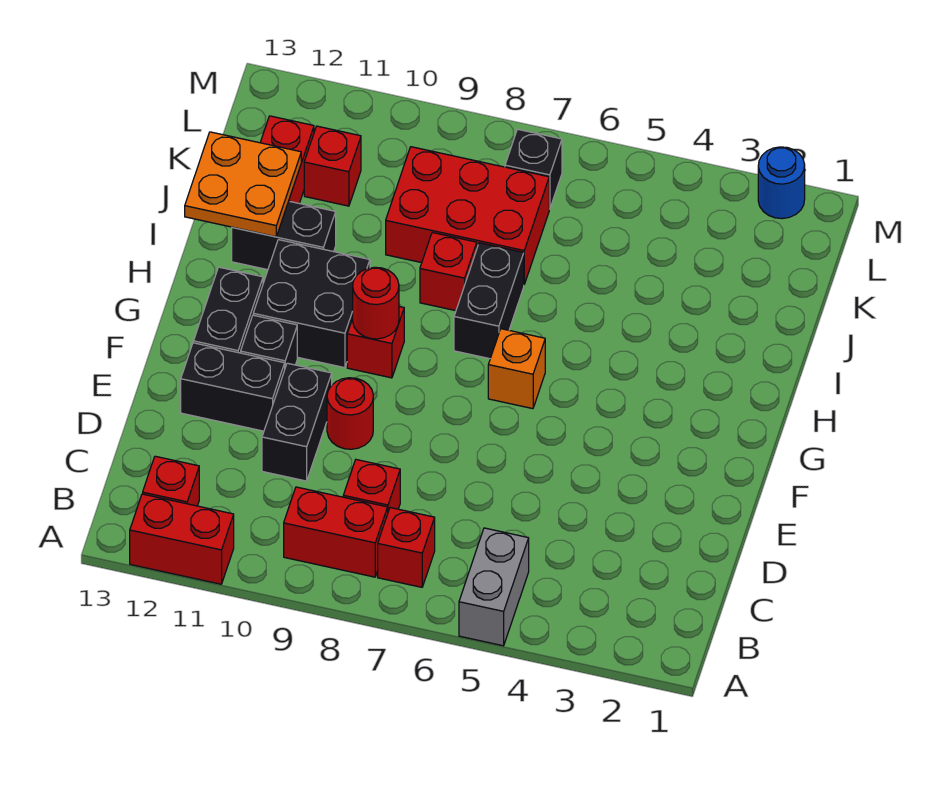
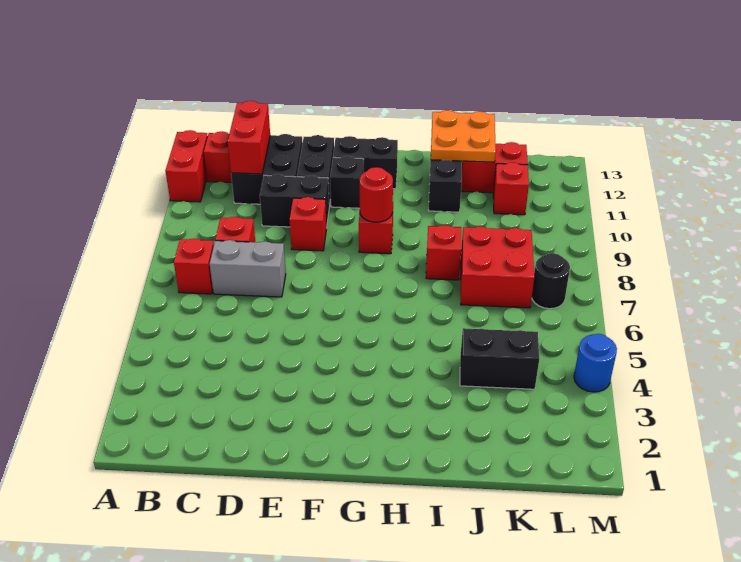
grey 1x2 brick [459,528,529,646] -> grey 1x2 brick moved to [210,240,286,297]
red 1x2 brick [284,487,388,577] -> red 1x2 brick moved to [228,101,270,174]
red 1x1 round brick [327,378,373,449] -> red 1x1 brick [290,197,326,251]
orange 1x1 brick [488,329,545,409] -> none
black 2x2 brick [253,240,370,368] -> black 2x2 brick moved to [231,134,302,204]
black 1x2 brick [454,243,524,359] -> black 1x2 brick moved to [460,328,539,389]
red 2x3 brick [386,147,549,284] -> red 2x2 brick [461,226,534,308]
black 1x1 brick [505,129,562,209] -> black 1x1 round brick [532,253,570,309]
blue 1x1 round brick [758,147,805,219] -> blue 1x1 round brick moved to [574,334,617,392]

